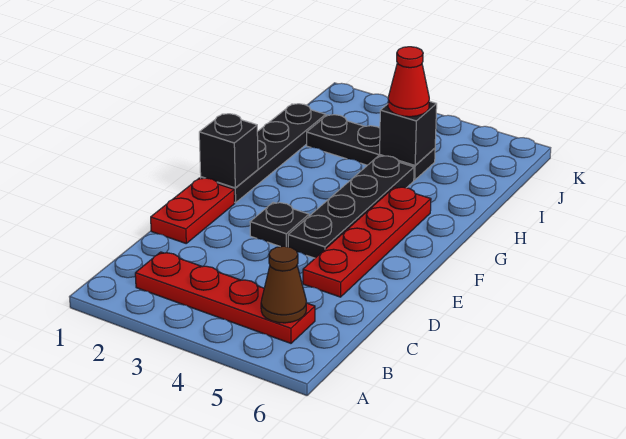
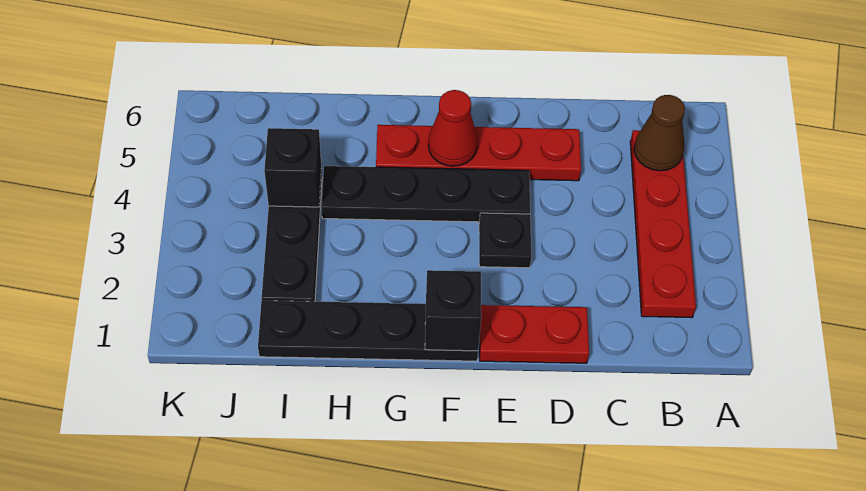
red 1x1 cone [388,47,429,117] -> red 1x1 cone moved to [428,90,478,166]

